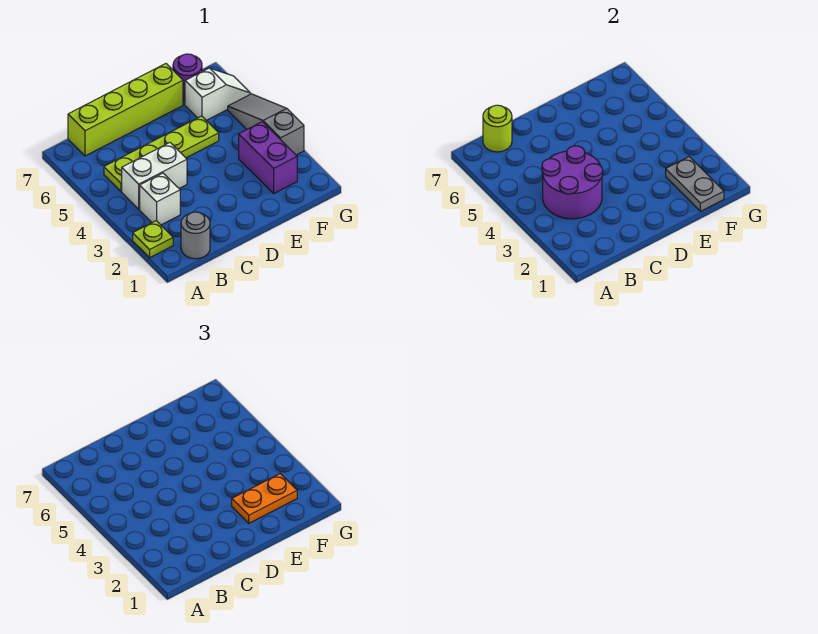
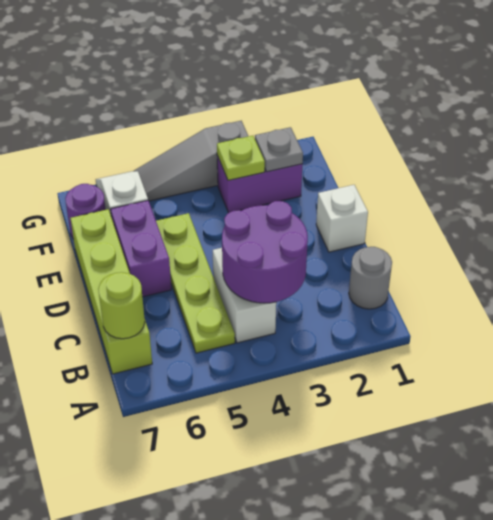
lime 1x1 plate [133,221,173,258] -> lime 1x1 plate moved to [217,136,265,180]
white 1x1 brick [140,173,180,225] -> white 1x1 brick moved to [316,185,368,252]
none -> purple 1x2 brick [111,200,171,297]
orange 1x2 plate [232,474,297,523] -> none
grey 1x2 plate [666,157,724,211] -> grey 1x1 plate [255,127,303,172]

